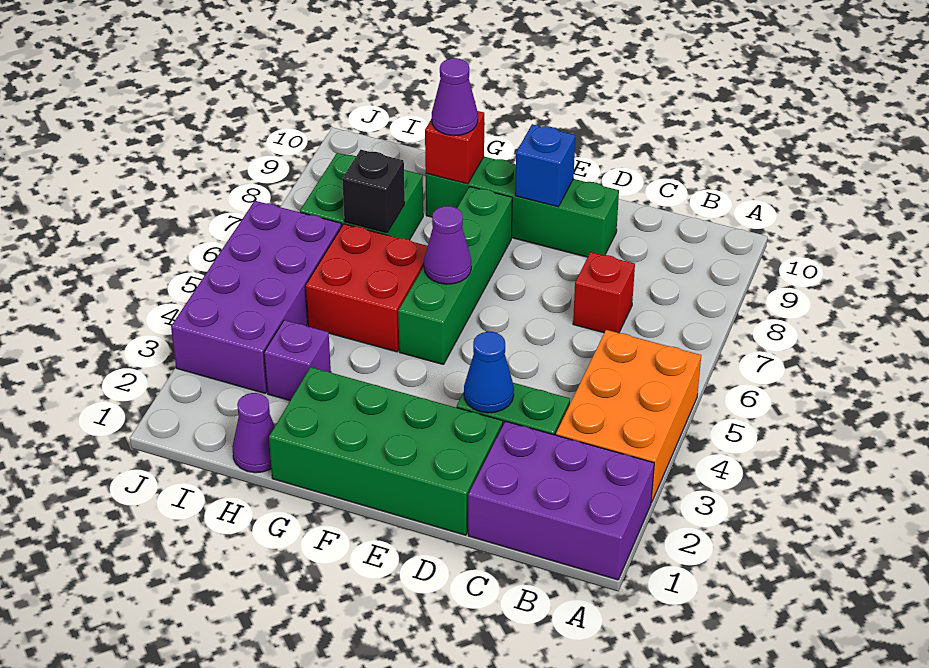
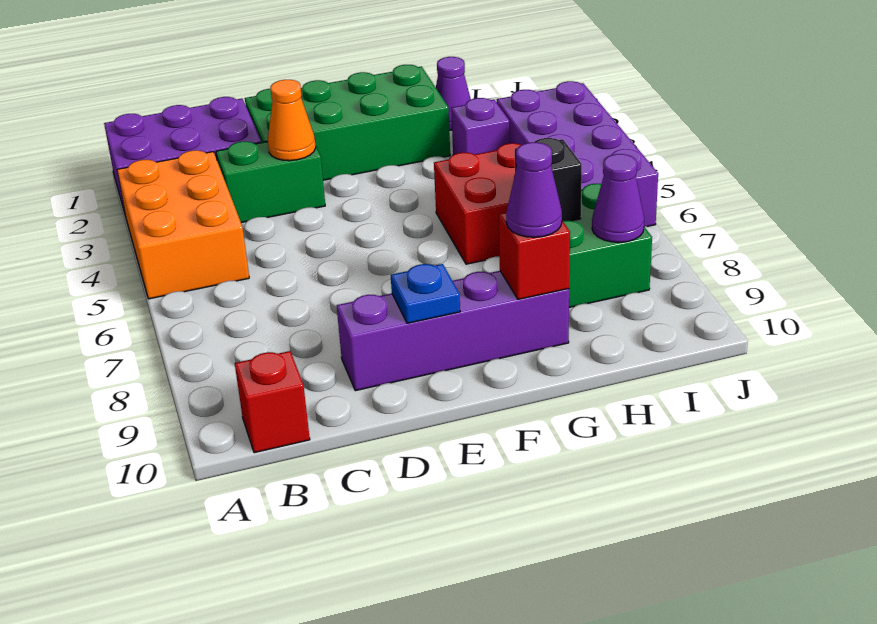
red 1x1 brick [573,252,635,333] -> red 1x1 brick moved to [235,351,310,453]
blue 1x1 cone [464,332,514,413] -> orange 1x1 cone [268,80,316,161]
green 1x4 brick [426,157,619,257] -> purple 1x4 brick [337,271,569,391]
blue 1x1 brick [515,124,575,207] -> blue 1x1 plate [391,264,460,323]
green 1x4 brick [398,186,512,365] -> none
purple 1x1 cone [424,206,471,284] -> purple 1x1 cone moved to [592,154,644,242]

